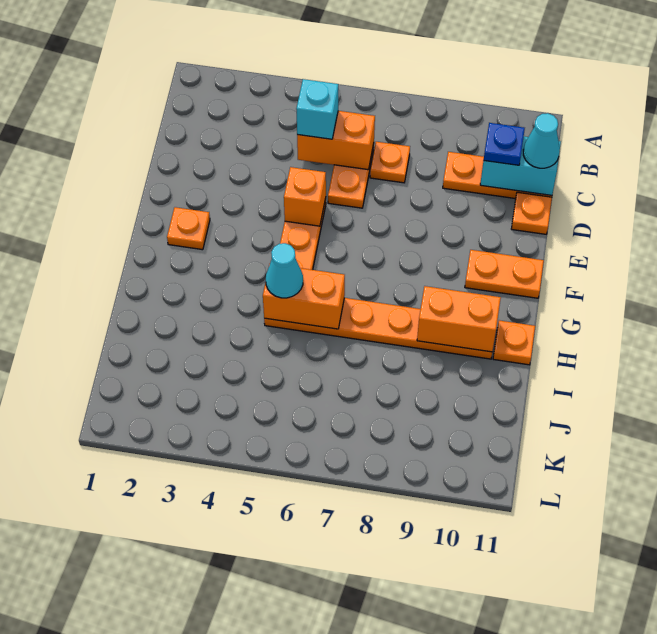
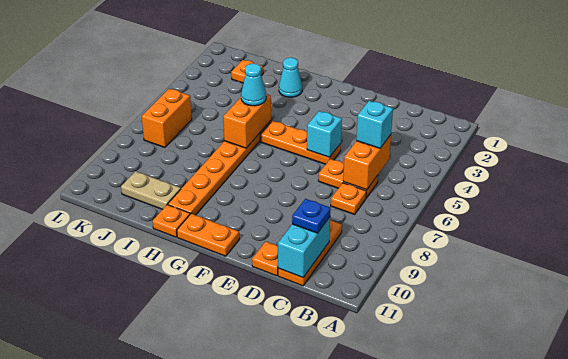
cyan 1x1 cone [523,113,560,168] -> cyan 1x1 cone moved to [279,58,302,97]
orange 1x1 brick [284,167,326,226] -> cyan 1x1 brick [307,111,342,157]
orange 1x1 plate [167,207,210,250] -> orange 1x1 plate moved to [231,60,263,83]
orange 1x2 plate [465,250,544,298] -> orange 1x2 plate turned to [177,214,239,256]
orange 1x2 brick [417,286,501,352] -> orange 1x2 brick moved to [142,89,192,147]
none -> tan 1x2 plate [121,171,181,209]

